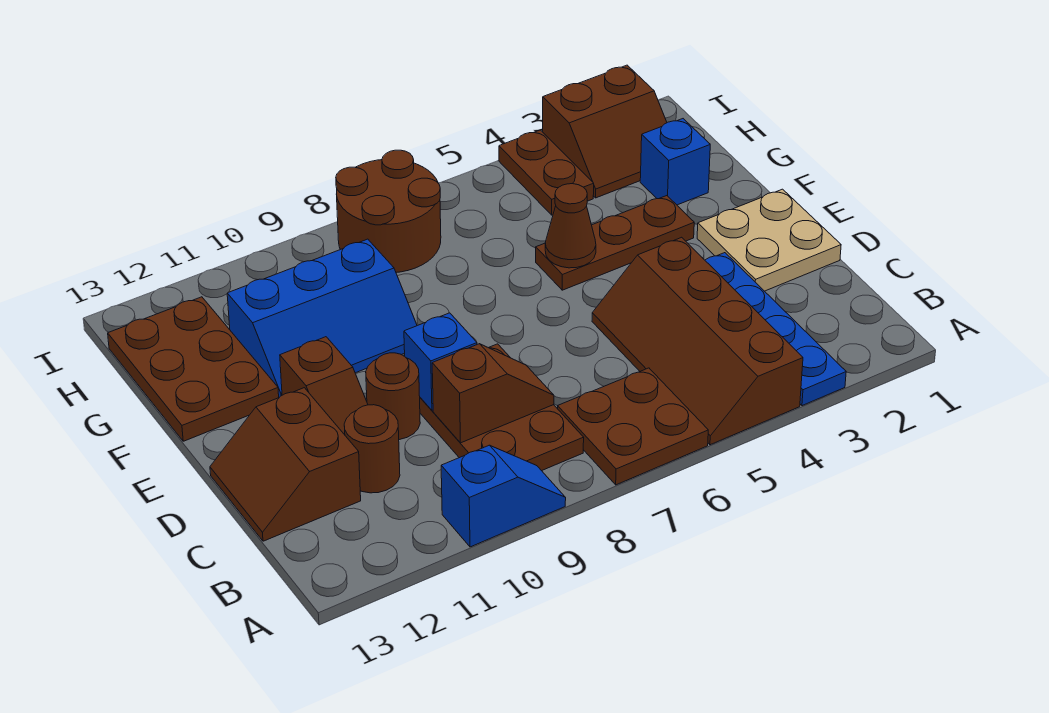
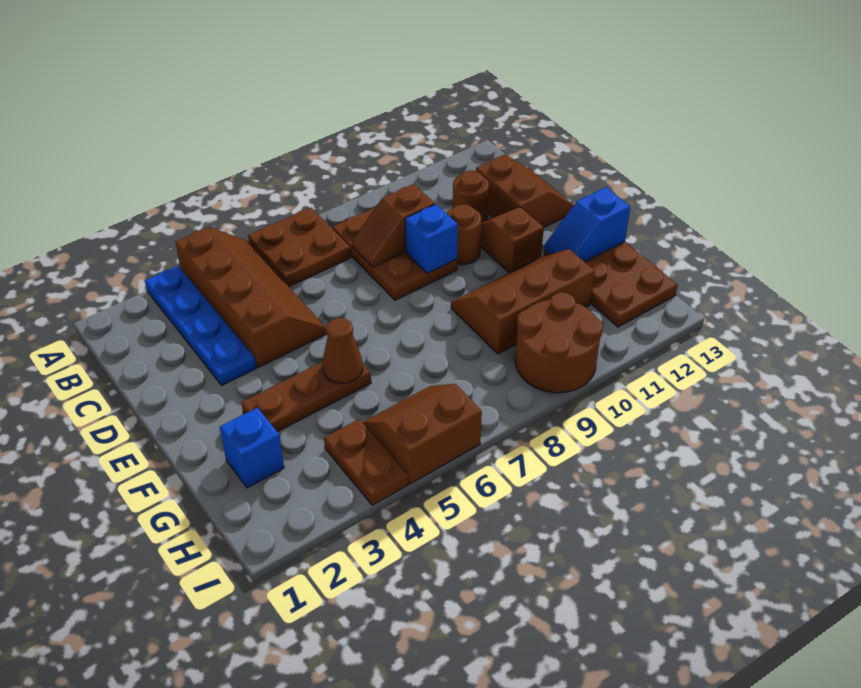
blue 1x2 slope [441,445,566,547] -> blue 1x2 slope moved to [544,187,630,262]
tan 2x2 plate [697,189,841,291] -> none
blue 2x3 slope [227,239,417,397] -> brown 2x3 slope [451,249,595,354]
brown 2x2 slope [543,65,667,198] -> brown 2x2 slope moved to [362,384,482,484]
brown 2x2 round brick [336,150,441,272] -> brown 2x2 round brick moved to [515,292,603,393]

